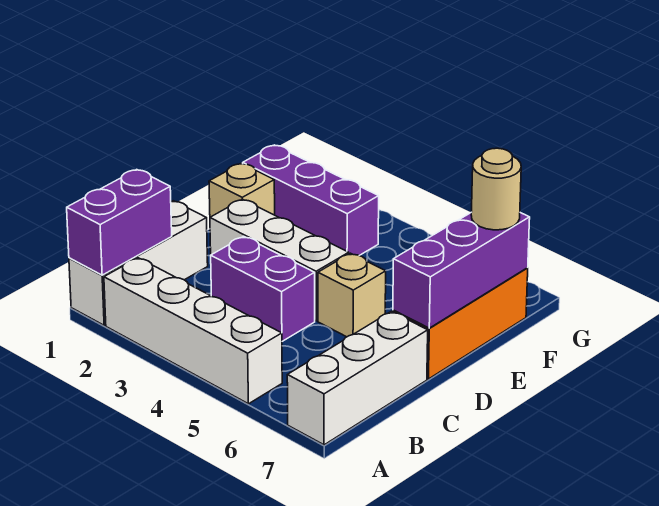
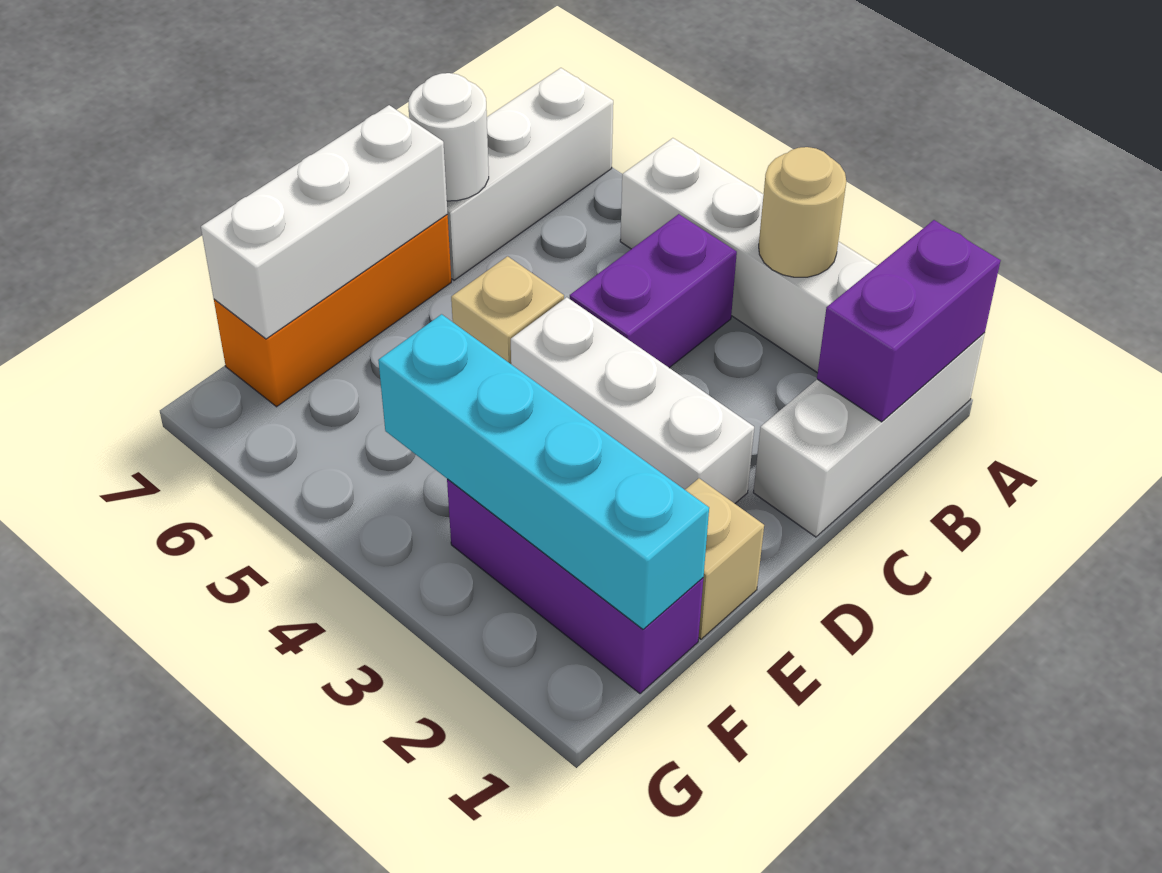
purple 1x2 brick [211,237,315,341] -> purple 1x2 brick turned to [570,214,737,368]
none -> white 1x1 round brick [408,73,489,201]
purple 1x3 brick [393,213,530,328] -> white 1x3 brick [201,105,448,339]
none -> cyan 1x4 brick [378,314,709,629]
tan 1x1 round brick [471,148,521,230] -> tan 1x1 round brick moved to [759,147,846,277]

